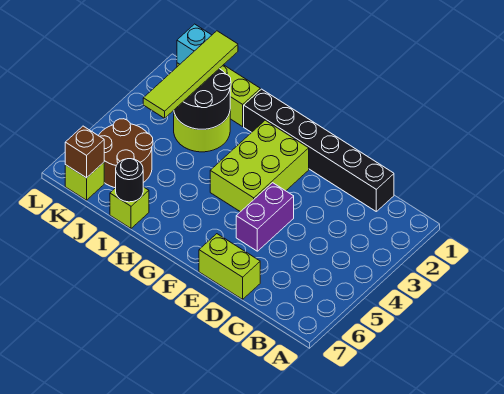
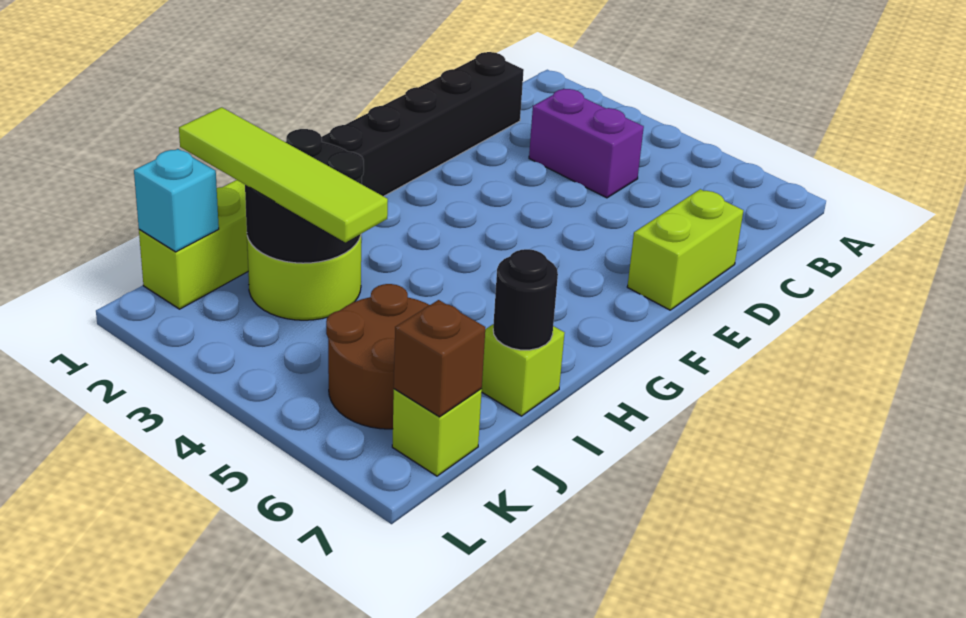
purple 1x2 brick [236,183,294,251] -> purple 1x2 brick moved to [529,89,644,198]
lime 2x3 brick [210,120,309,212] -> none

